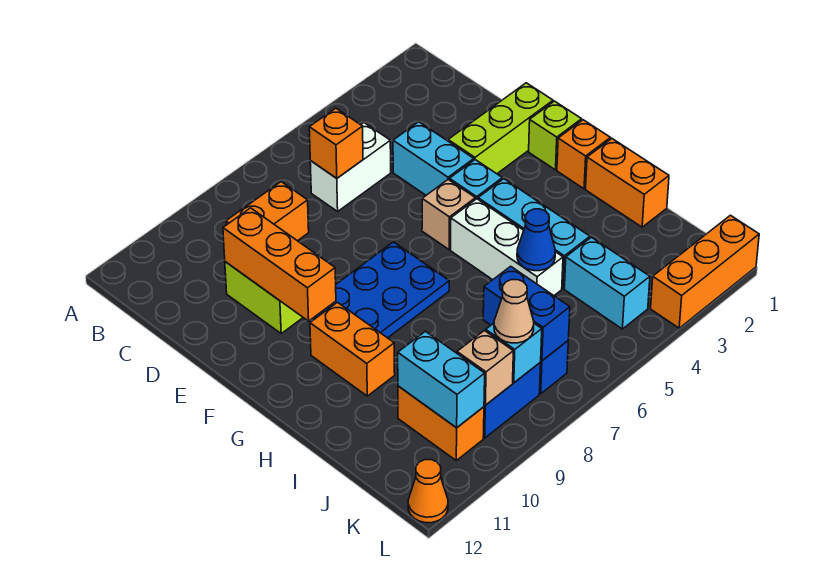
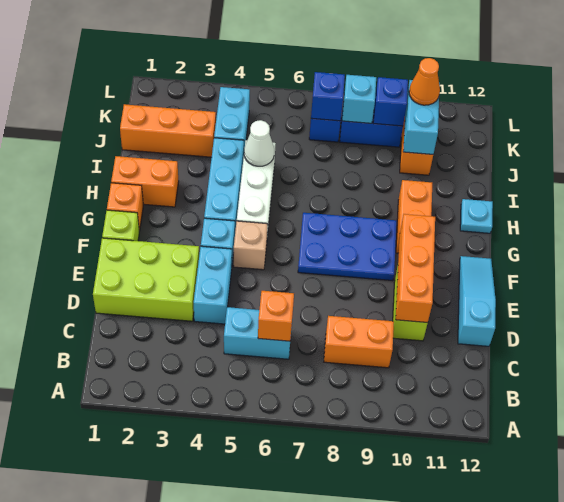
white 1x2 brick [310,123,391,211] -> cyan 1x2 brick [224,307,292,359]
none -> cyan 1x3 slope [458,256,496,346]
lime 1x3 brick [448,83,553,174] -> lime 2x3 brick [93,238,199,321]
orange 1x2 brick [586,139,669,227] -> orange 1x2 brick turned to [111,156,179,207]
none -> cyan 1x1 plate [460,199,493,233]
blue 1x1 cone [517,209,555,271] -> white 1x1 cone [244,120,274,166]
blue 1x2 brick [483,266,570,361] -> blue 1x1 brick [311,72,345,121]
tan 1x1 cone [494,280,534,343] -> none
tan 1x1 brick [457,331,513,405] -> blue 1x1 brick [373,77,408,126]
orange 1x3 brick [651,215,759,328] -> orange 1x3 brick moved to [120,104,216,157]
orange 1x1 cone [408,460,448,523] -> orange 1x1 cone moved to [409,58,440,105]

